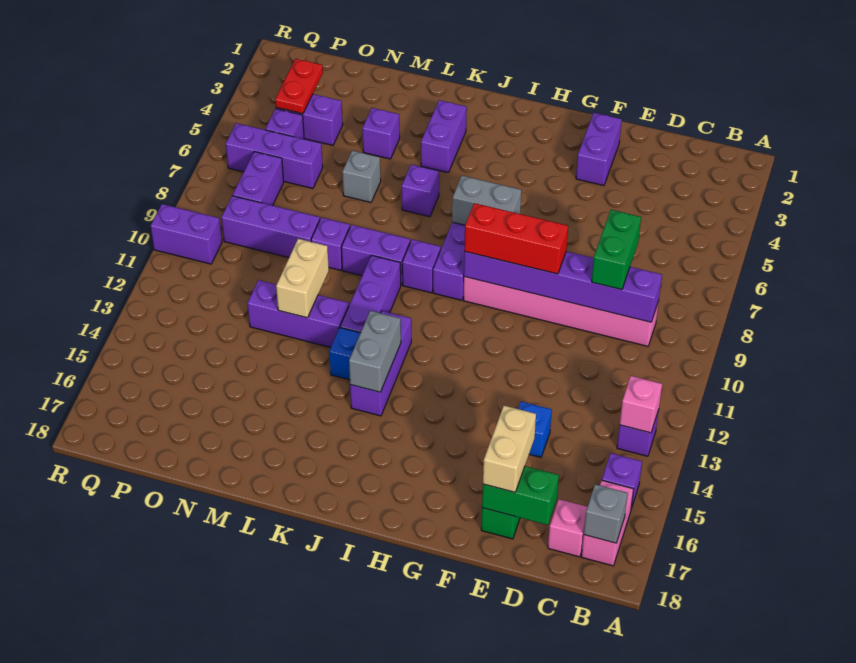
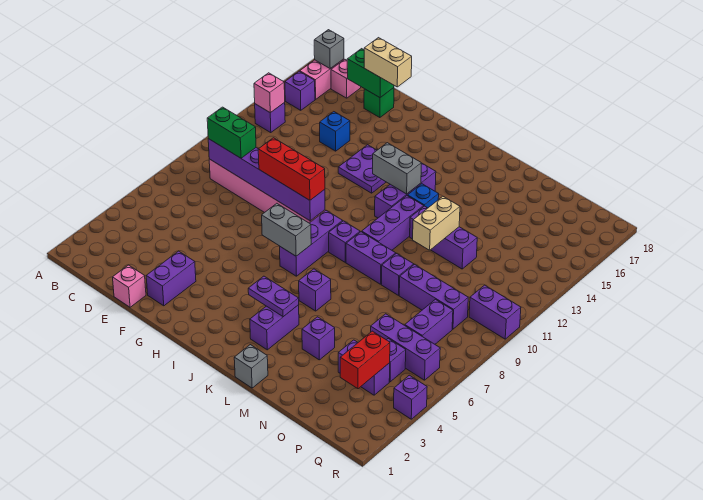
green 1x2 brick [592,210,641,290] -> green 1x2 brick turned to [207,107,256,158]
none -> pink 1x1 brick [113,265,146,307]
tan 1x2 brick [483,406,536,492] -> tan 1x2 brick turned to [364,38,412,87]
none -> purple 2x2 plate [338,145,386,193]
none -> purple 1x2 plate [248,276,299,317]
grey 1x2 brick [349,311,401,392] -> grey 1x2 brick turned to [373,143,421,194]
grey 1x1 brick [342,151,381,202] -> grey 1x1 brick moved to [234,345,268,388]
red 1x2 plate [275,59,323,114] -> red 1x2 brick [340,331,390,389]
none -> purple 1x1 brick [394,375,427,419]

